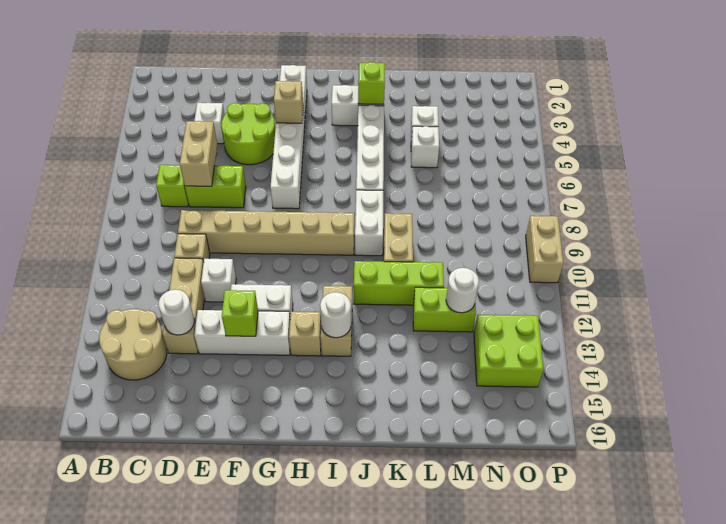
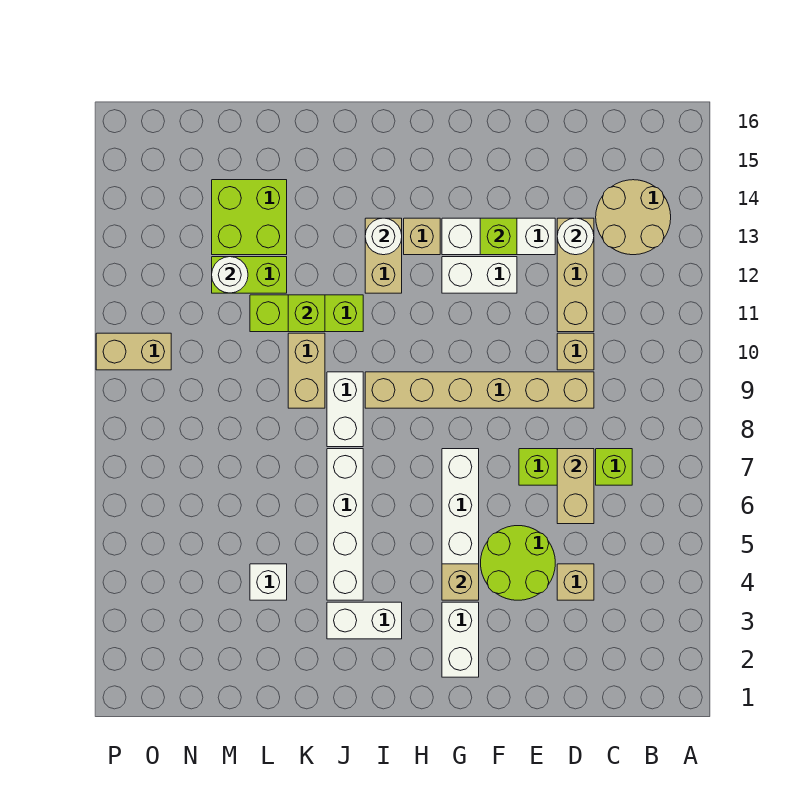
white 1x1 brick [194,103,224,144] -> tan 1x1 brick [557,564,594,600]
white 1x1 brick [201,259,236,302] -> none
lime 1x1 brick [358,62,385,104] -> lime 1x1 brick moved to [288,295,325,332]
white 1x1 brick [411,126,439,168] -> none
lime 2x2 brick [474,315,543,387] -> lime 2x2 brick moved to [212,180,287,255]
tan 1x2 brick [526,216,563,283] -> tan 1x2 brick turned to [96,333,171,370]

